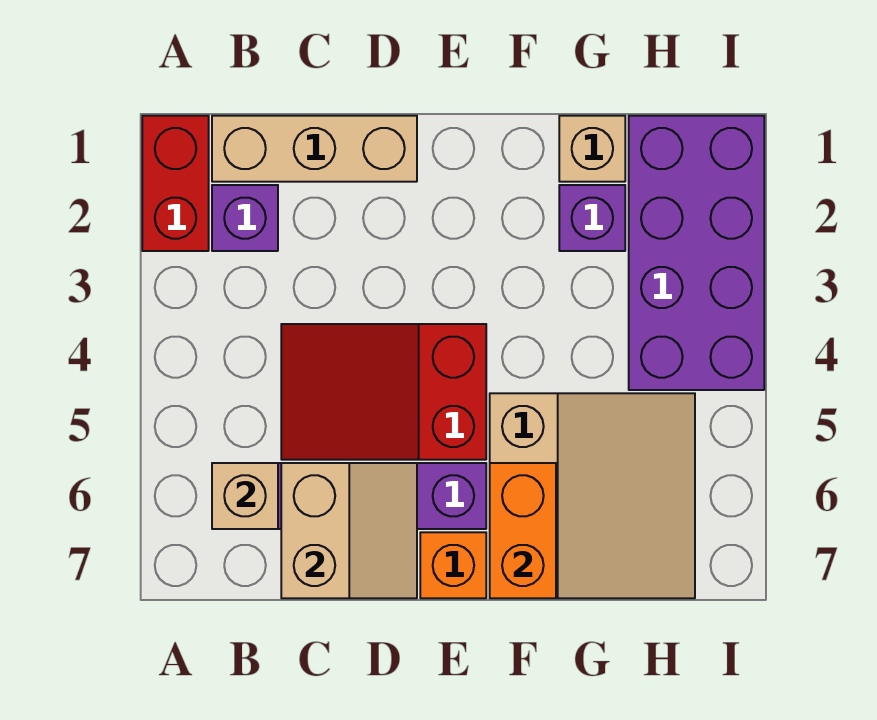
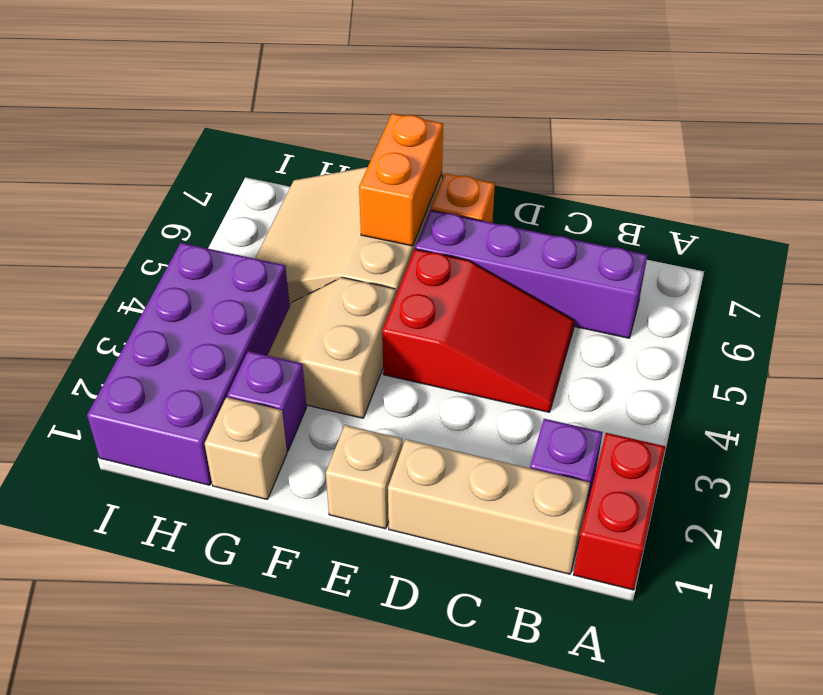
tan 1x1 brick [212,463,278,529] -> tan 1x1 brick moved to [326,425,402,529]
tan 2x2 slope [281,463,417,598] -> tan 2x2 slope moved to [268,277,396,418]

